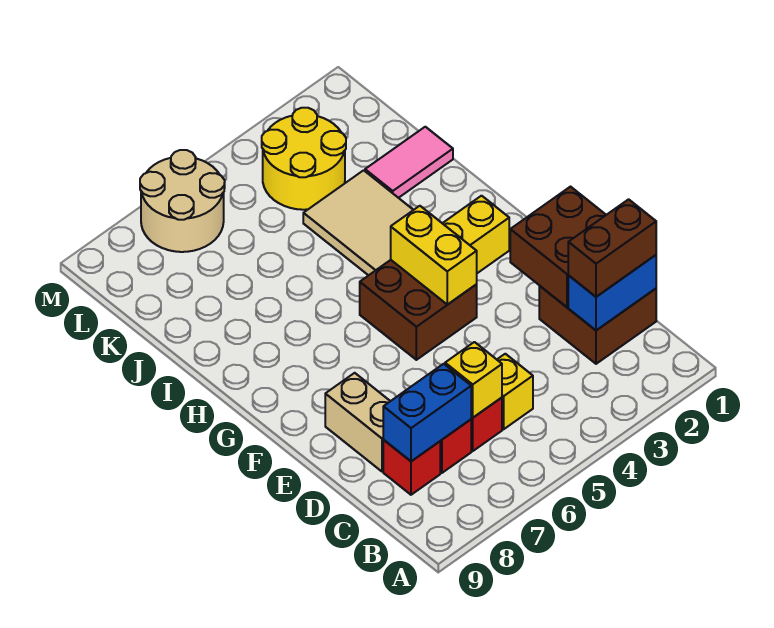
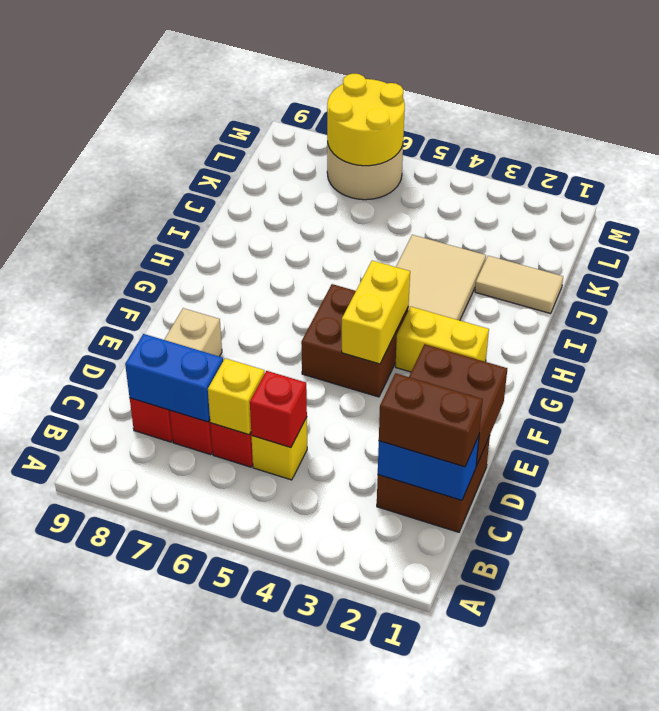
none -> red 1x1 brick [250,371,307,448]
pink 1x2 tile [365,127,453,198] -> tan 1x2 tile [475,256,563,314]
yellow 2x2 round brick [262,108,346,210] -> yellow 2x2 round brick moved to [327,74,405,166]

